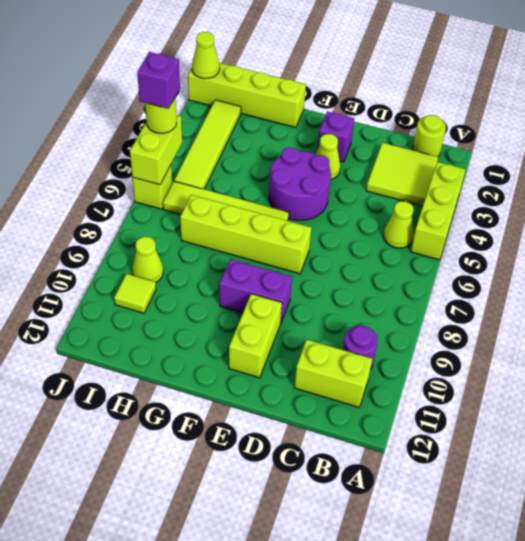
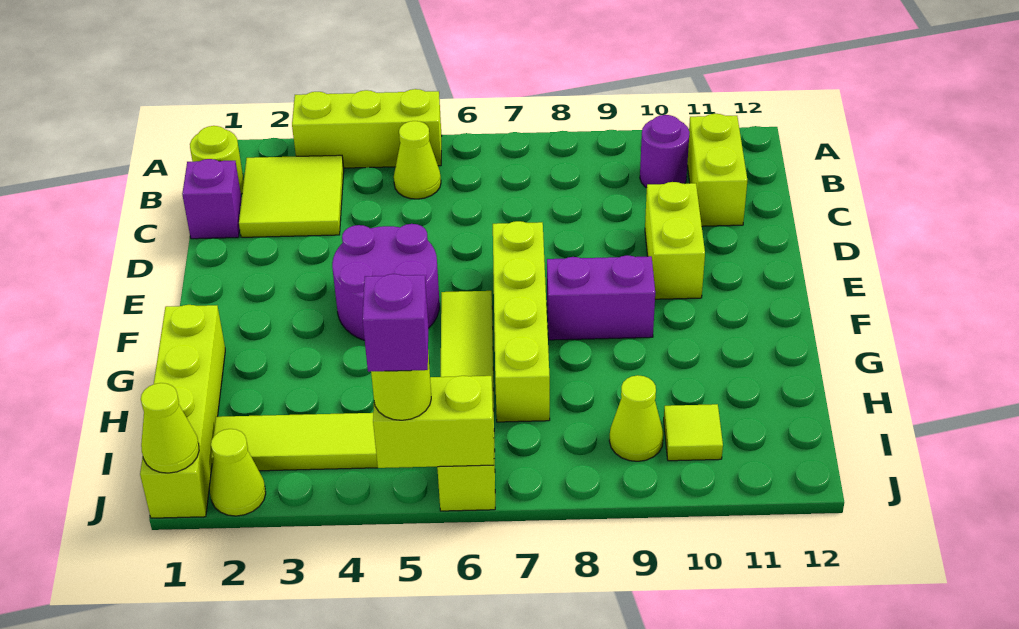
purple 1x1 brick [317,111,354,162] -> purple 1x1 brick moved to [182,159,242,239]
lime 1x1 cone [316,134,340,179] -> lime 1x1 cone moved to [210,429,266,516]
purple 1x2 brick [219,259,292,324] -> purple 1x2 brick turned to [547,255,655,340]
lime 1x2 brick [229,294,282,378] -> lime 1x2 brick turned to [645,182,705,299]

